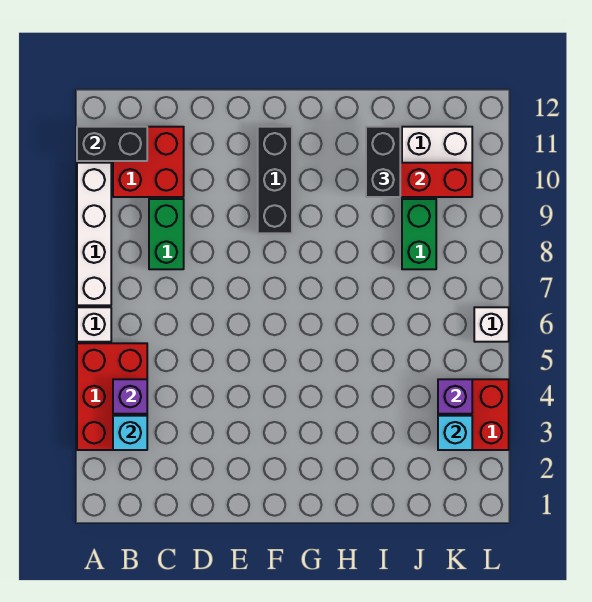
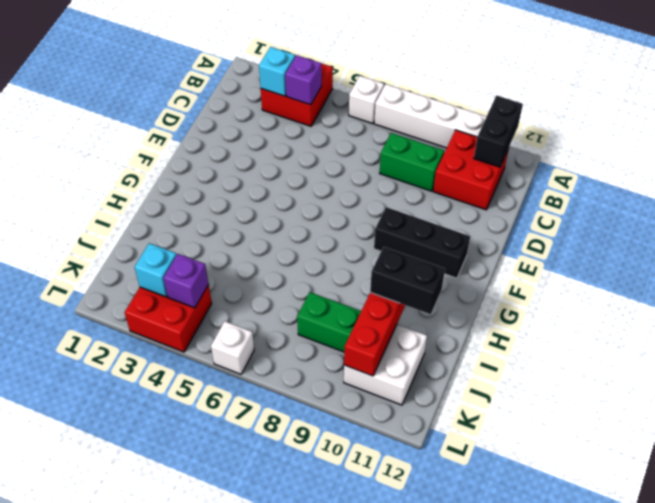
red 2x3 brick [77,343,147,450] -> red 2x2 brick [261,55,333,126]

